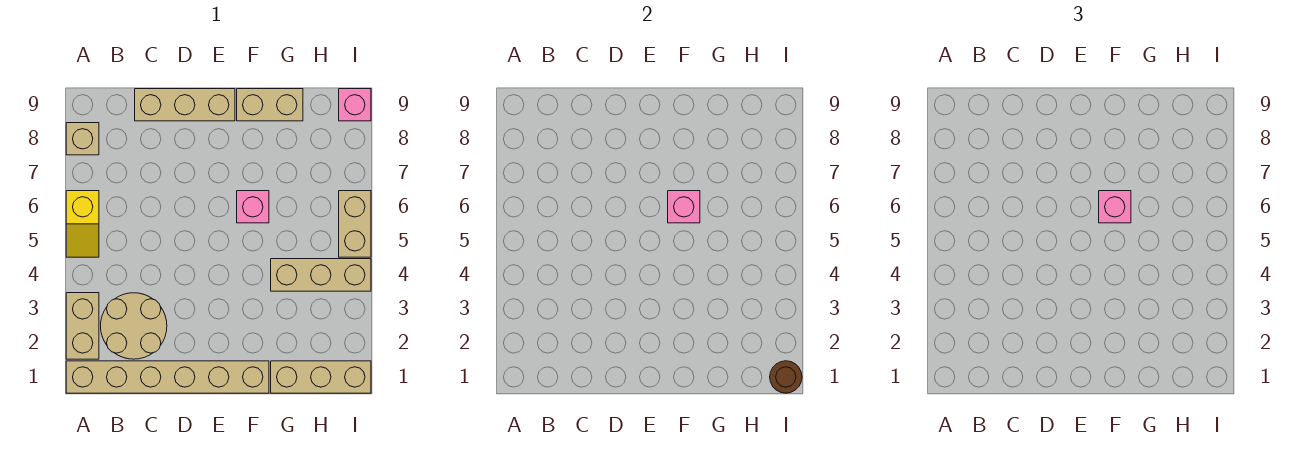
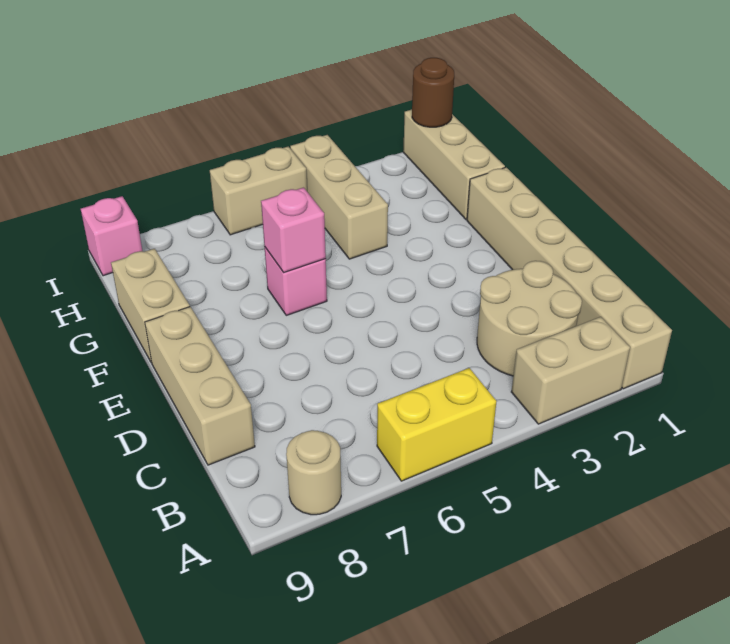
yellow 1x2 slope [66,191,99,257] -> yellow 1x2 brick [377,368,497,481]
tan 1x1 brick [66,123,99,155] -> tan 1x1 round brick [286,430,341,515]
pink 1x1 brick [1099,191,1131,223] -> none

